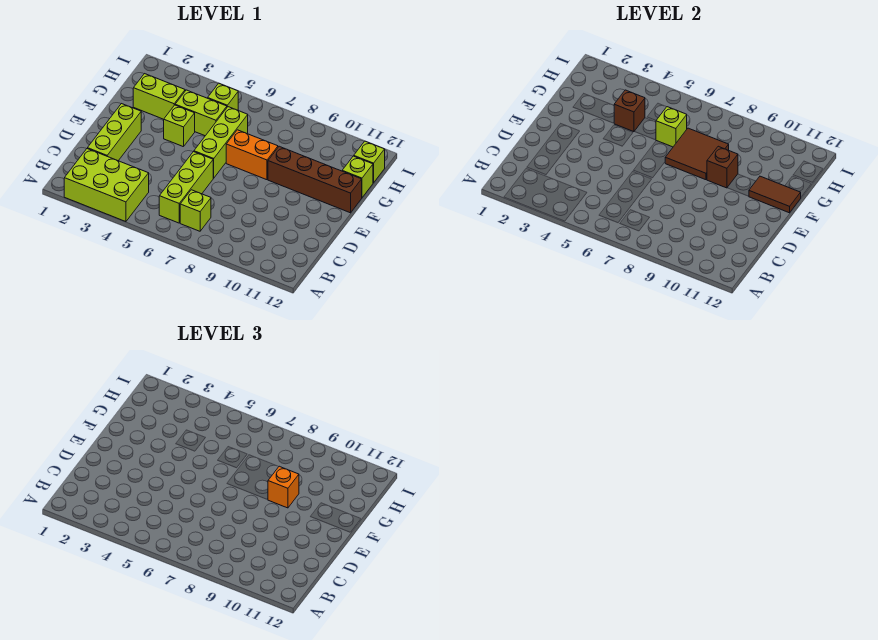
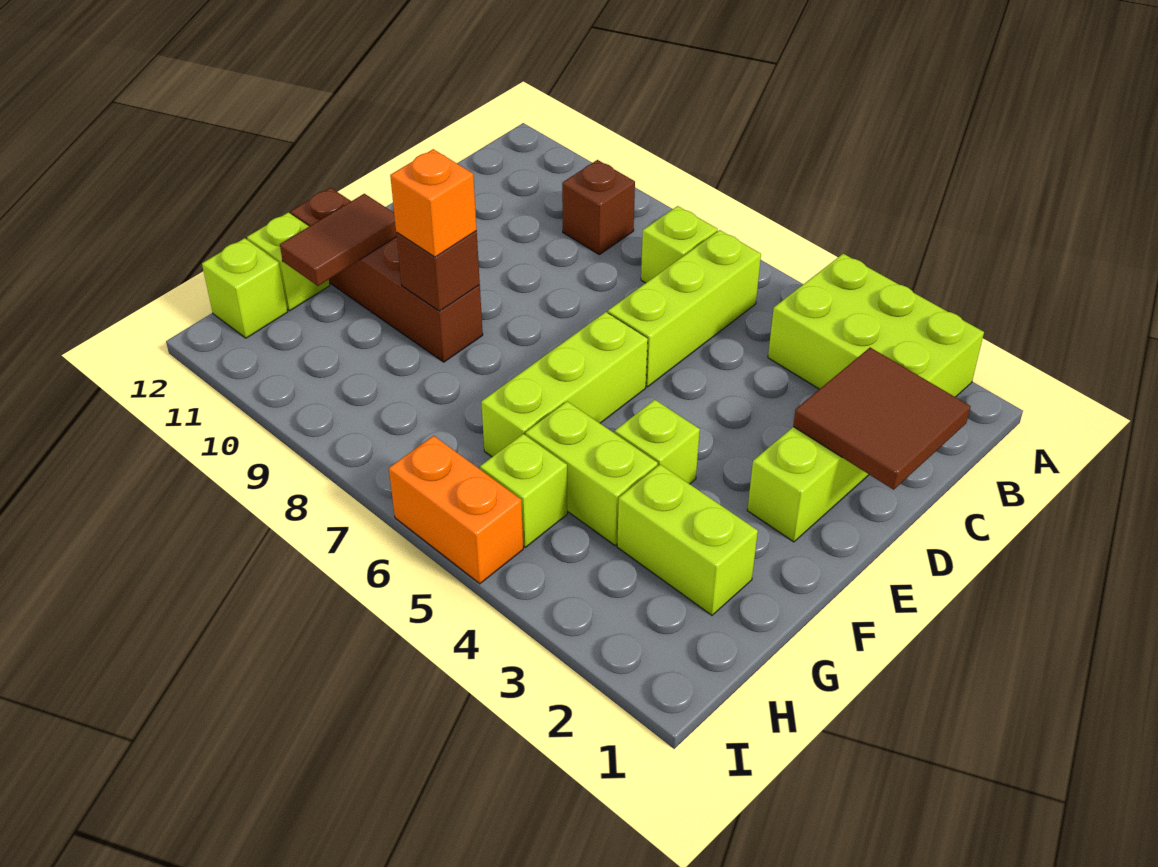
orange 1x2 brick [226,130,278,180] -> orange 1x2 brick moved to [389,436,523,584]
brown 2x2 tile [665,128,729,180] -> brown 2x2 tile moved to [793,348,970,490]
brown 1x2 tile [749,176,801,213] -> brown 1x2 tile turned to [280,194,397,286]
brown 1x1 brick [614,90,645,132] -> brown 1x1 brick moved to [562,160,635,255]
lime 1x1 brick [656,107,687,147] -> none

